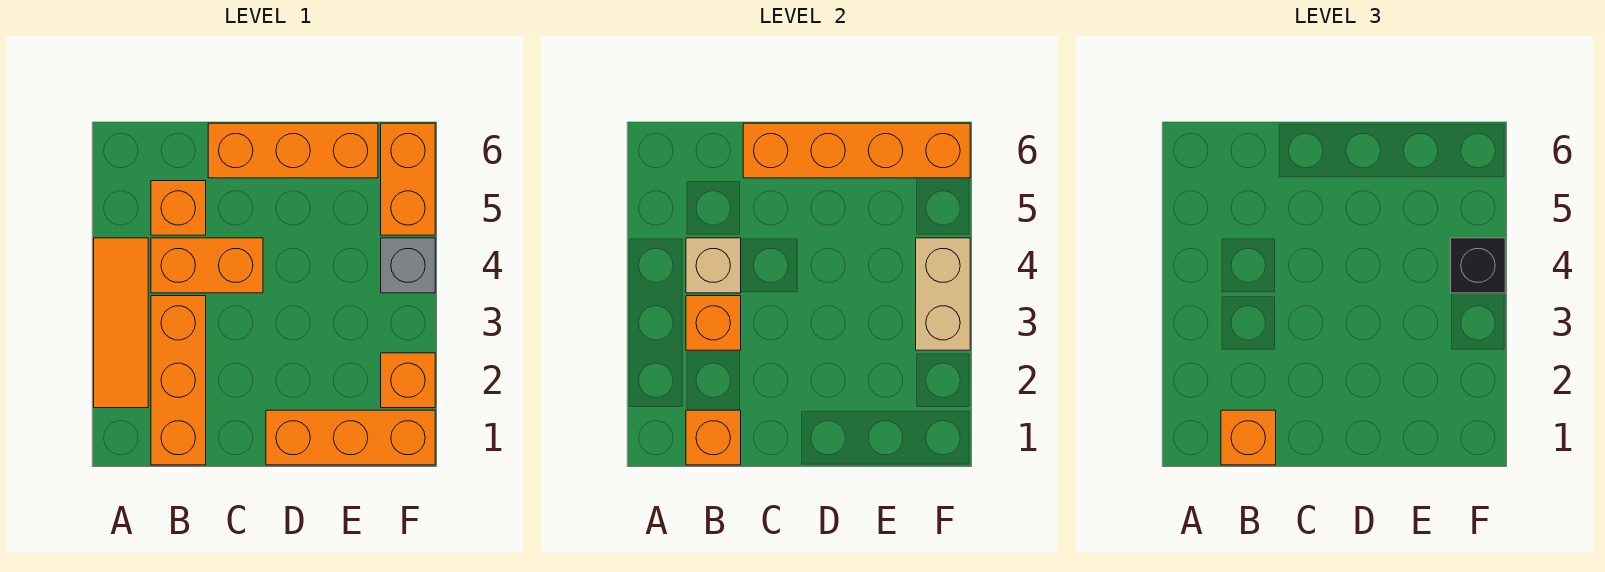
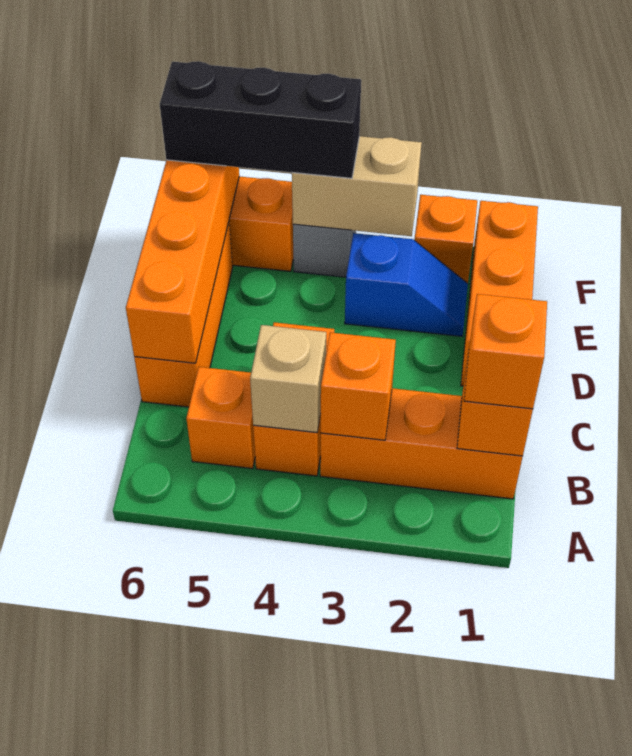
orange 1x3 tile [94,238,148,408] -> none
none -> blue 1x2 slope [345,233,468,336]
black 1x1 brick [1451,238,1505,293] -> black 1x3 brick [160,61,361,178]

